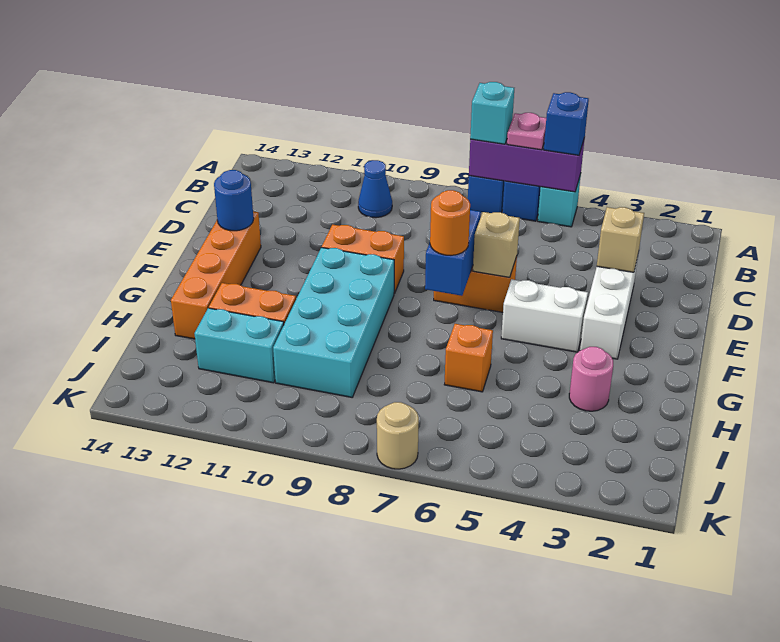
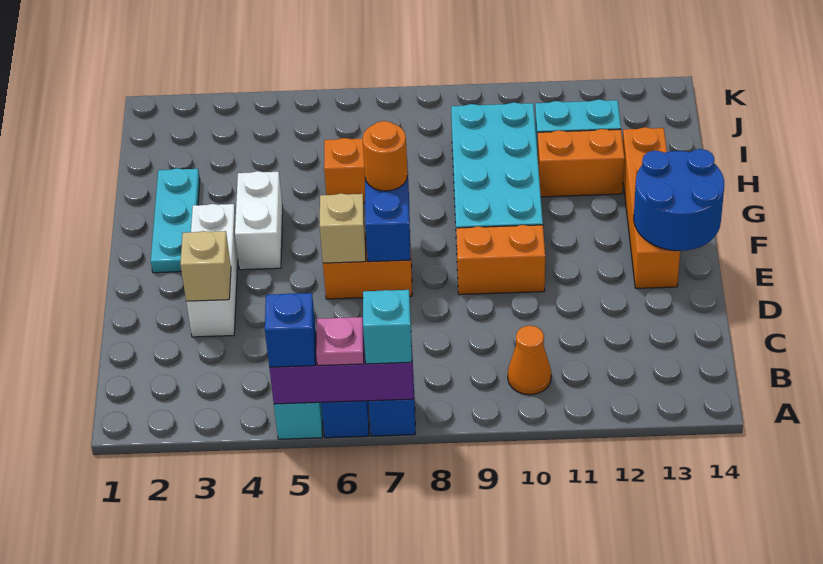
blue 1x1 cone [358,160,392,218] -> orange 1x1 cone [508,326,551,395]
blue 1x1 round brick [214,170,254,231] -> blue 2x2 round brick [634,149,724,251]
none -> cyan 1x3 plate [151,168,200,273]
white 1x2 brick [501,279,588,352] -> white 1x2 brick turned to [235,171,283,270]
pink 1x1 round brick [569,347,613,411] -> none
tan 1x1 round brick [377,402,419,469] -> none

